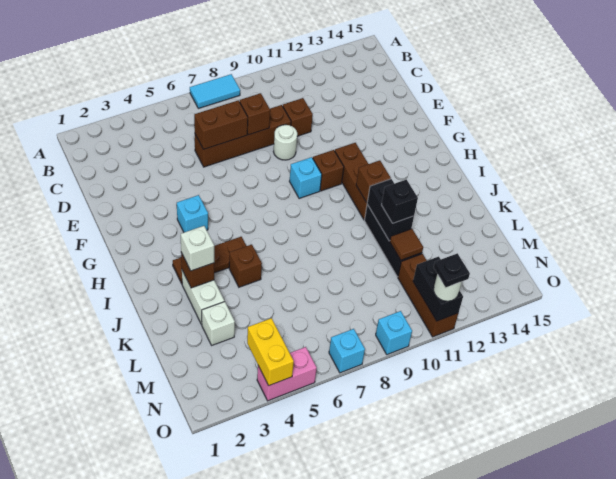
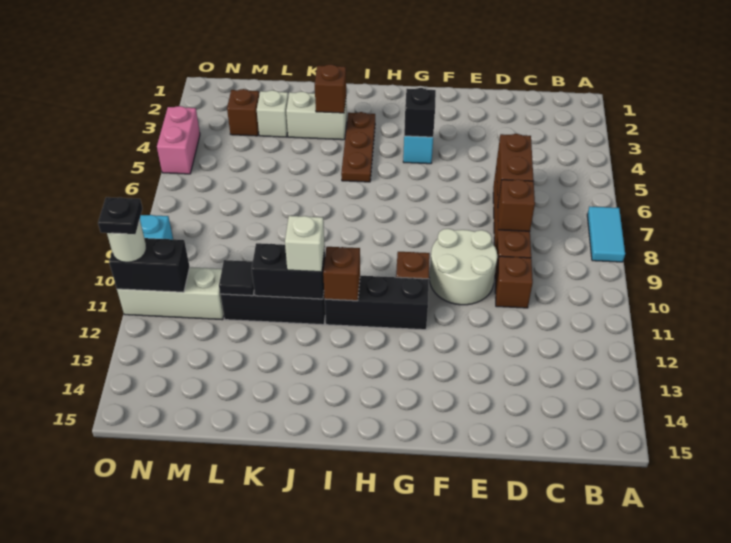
white 1x1 round brick [274,125,297,160] -> white 2x2 round brick [429,229,497,305]
cyan 1x1 brick [289,157,322,199] -> none
brown 1x3 brick [335,143,368,220] -> black 1x3 brick [325,276,429,330]
white 1x1 brick [181,226,214,271] -> white 1x1 brick moved to [285,216,325,272]
brown 1x1 brick [229,244,262,287] -> brown 1x1 brick moved to [227,89,259,136]
black 1x1 brick [382,179,418,223] -> black 1x1 brick moved to [404,88,436,137]
brown 1x1 tile [390,229,423,260] -> black 1x1 tile [219,260,254,296]
brown 1x3 brick [398,254,458,337] -> white 1x3 brick [117,267,224,320]
yellow 1x2 brick [247,318,294,385] -> none
cyan 1x1 brick [329,329,365,373] -> none

